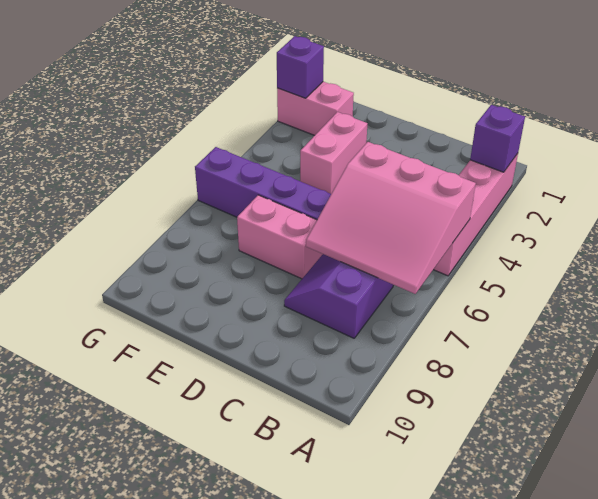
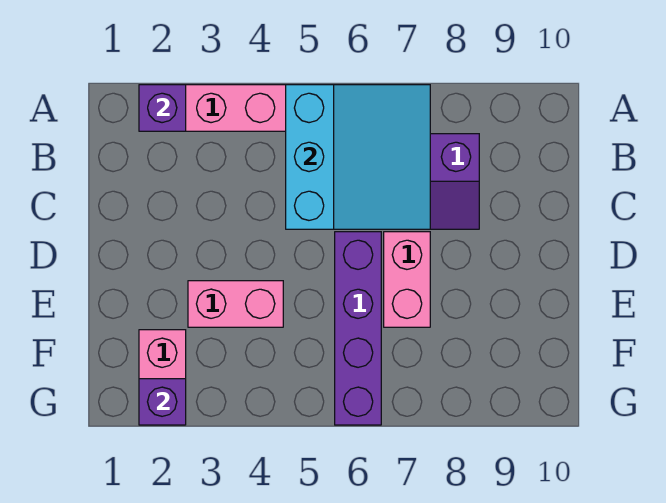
pink 3x3 slope [306,142,476,294] -> cyan 3x3 slope [286,85,430,229]

